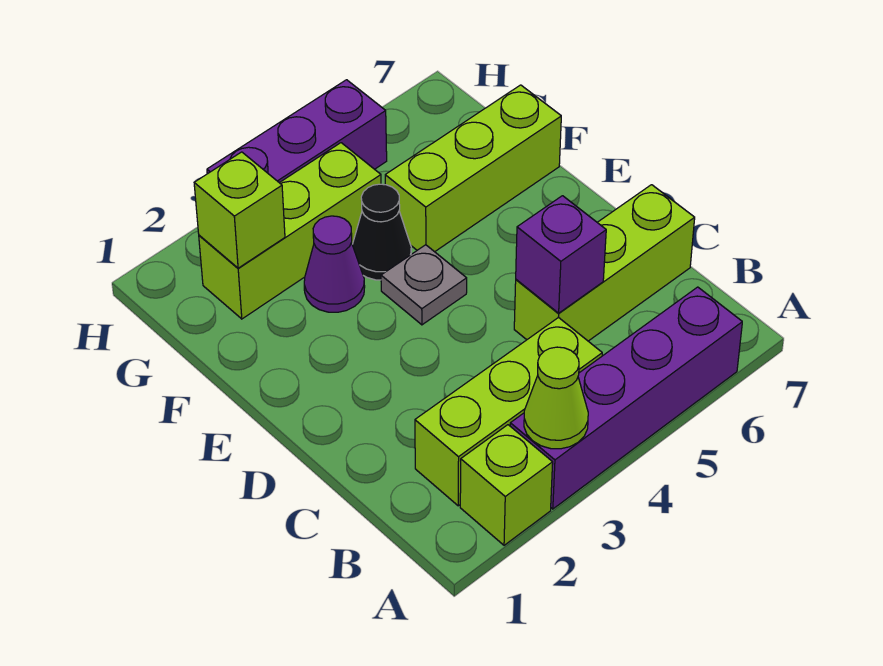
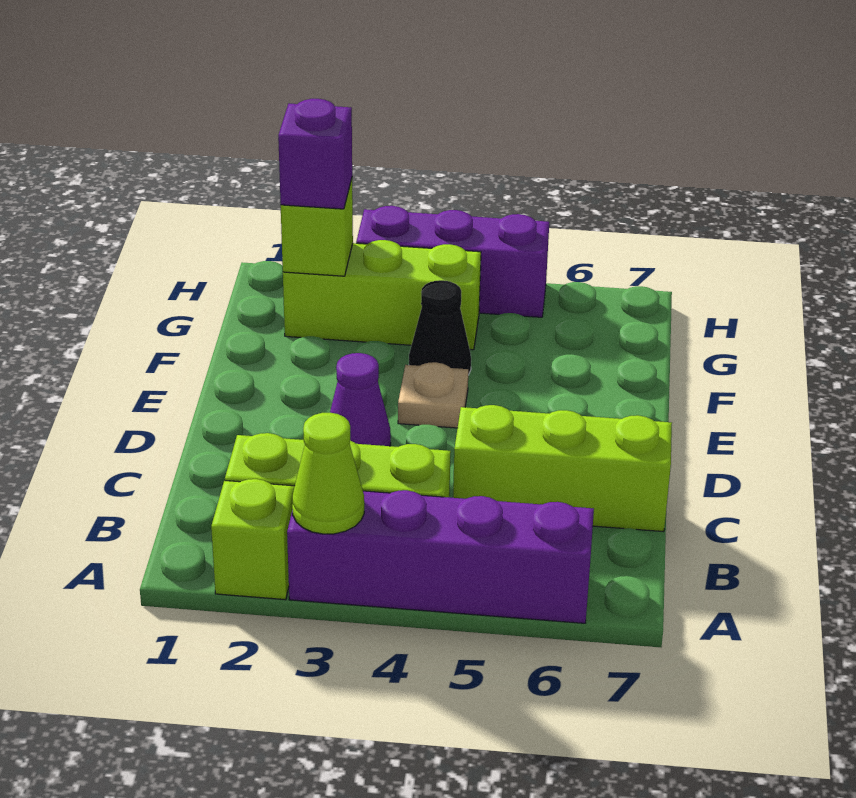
purple 1x1 brick [516,196,606,313] -> purple 1x1 brick moved to [278,99,352,209]
grey 1x1 plate [381,245,467,325] -> tan 1x1 plate [398,362,468,428]
purple 1x1 cone [304,216,365,312] -> purple 1x1 cone moved to [330,353,391,446]
lime 1x3 brick [385,85,561,252] -> none

